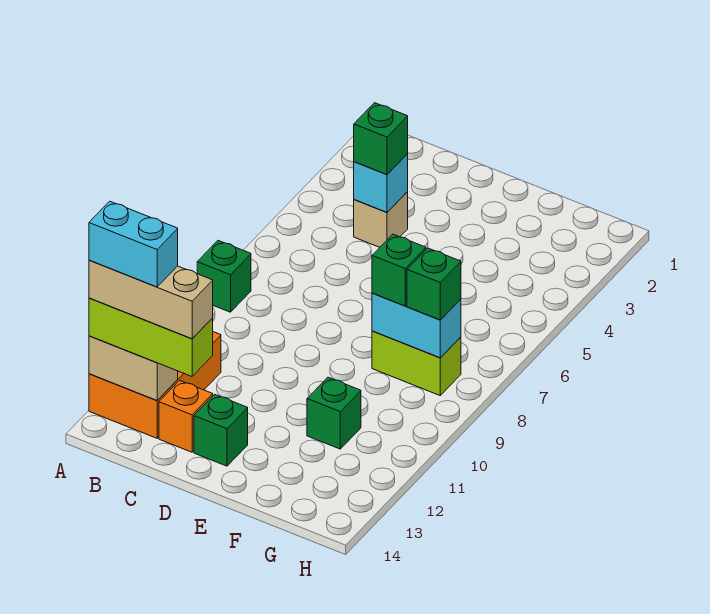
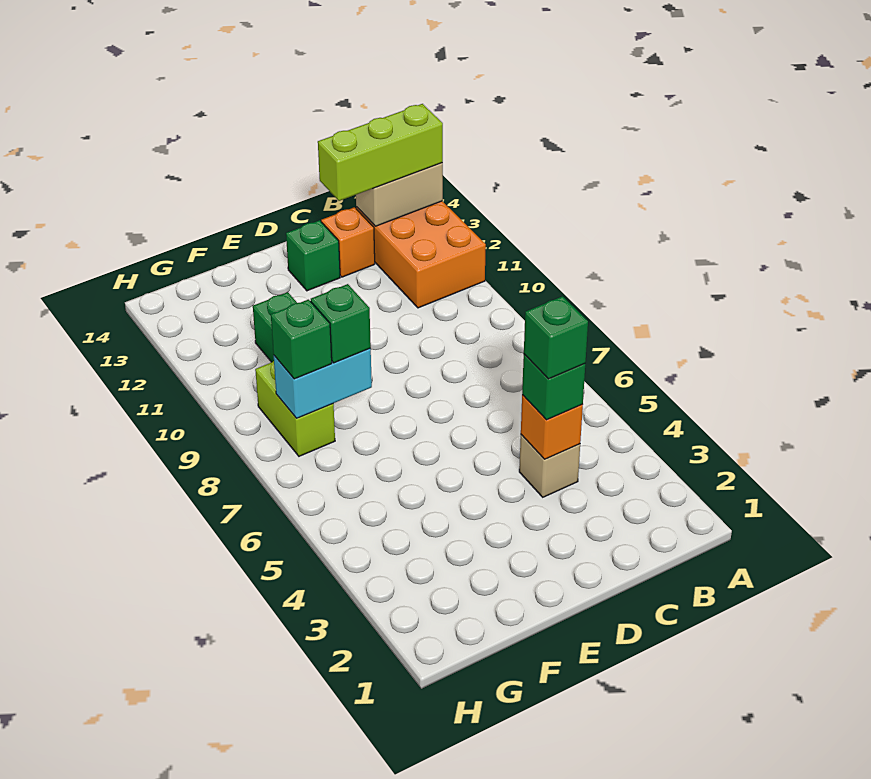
green 1x1 brick [197,241,251,312] -> green 1x1 brick moved to [524,296,588,379]
tan 1x3 brick [89,260,213,339] -> none
cyan 1x2 brick [89,201,178,287] -> none
cyan 1x1 brick [354,154,408,212] -> orange 1x1 brick [521,395,583,459]
lime 1x2 brick [372,331,461,395] -> lime 1x2 brick turned to [255,361,335,456]

